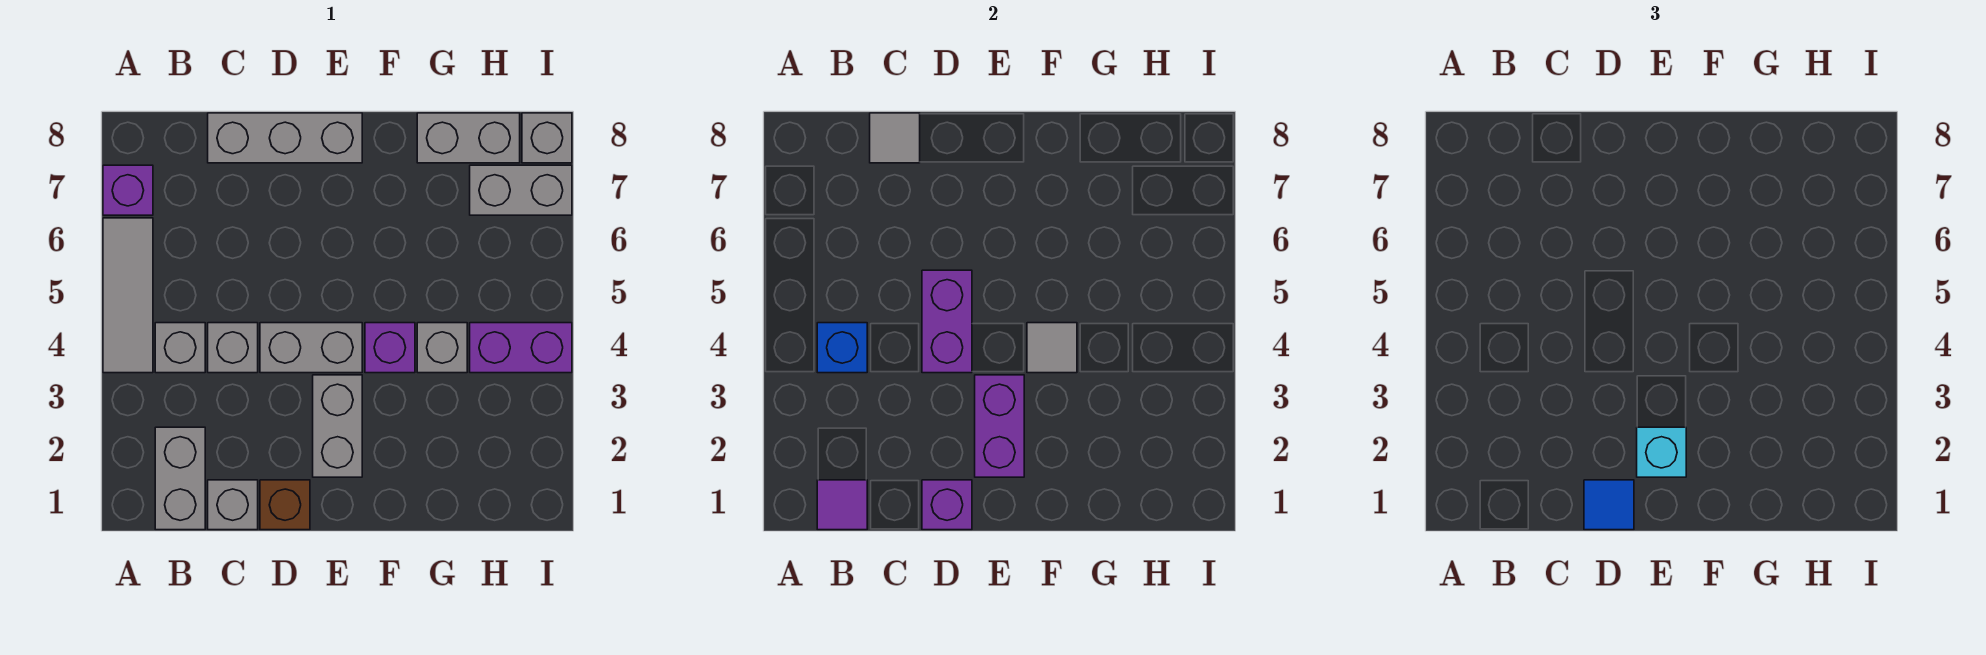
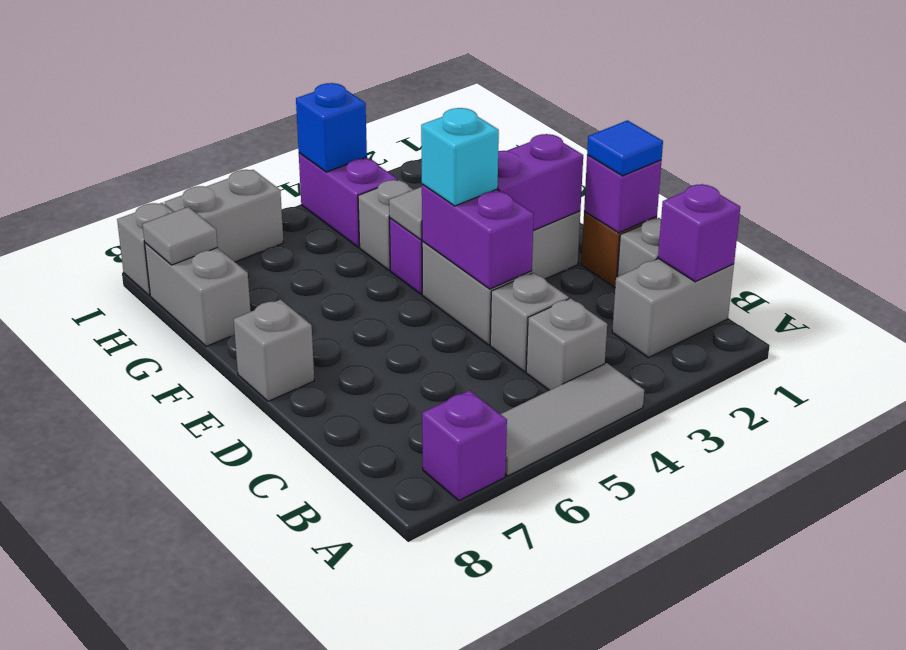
purple 1x1 tile [817,480,867,530] -> purple 1x1 brick [658,184,740,282]
blue 1x1 brick [817,323,867,373] -> blue 1x1 brick moved to [296,83,367,172]
grey 1x3 brick [208,113,362,163] -> grey 1x1 brick [234,300,314,401]
grey 1x1 tile [870,113,920,163] -> grey 1x1 tile moved to [143,207,218,265]
purple 1x2 brick [922,270,972,373] -> purple 1x2 brick turned to [422,184,534,289]
cyan 1x1 brick [1637,427,1686,477] -> cyan 1x1 brick moved to [421,108,499,206]
grey 1x2 brick [470,165,572,215] -> grey 1x2 brick turned to [165,170,284,262]

